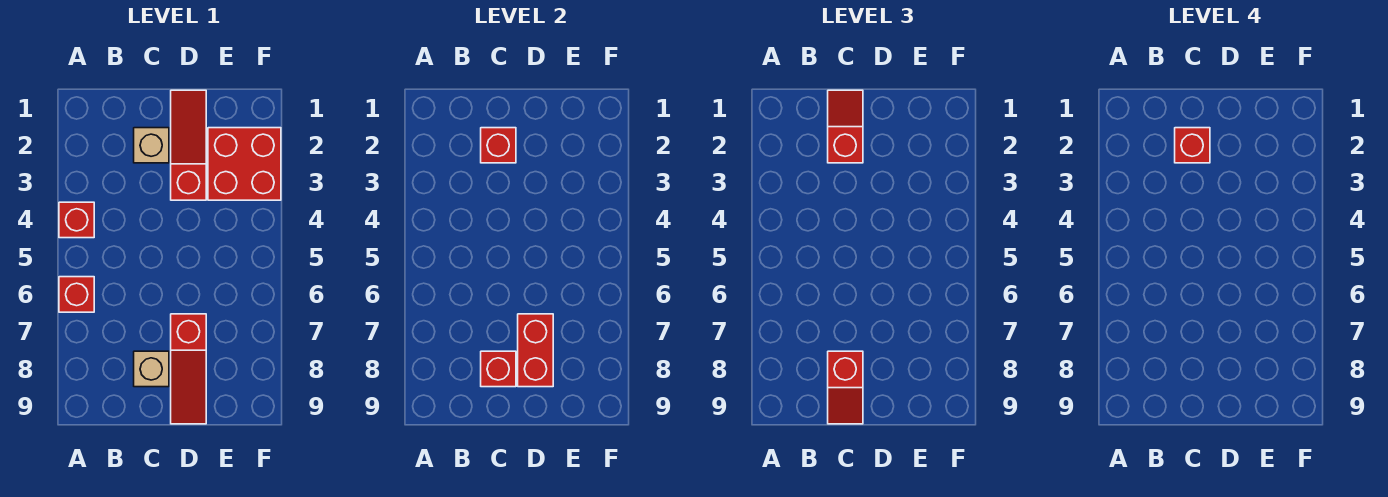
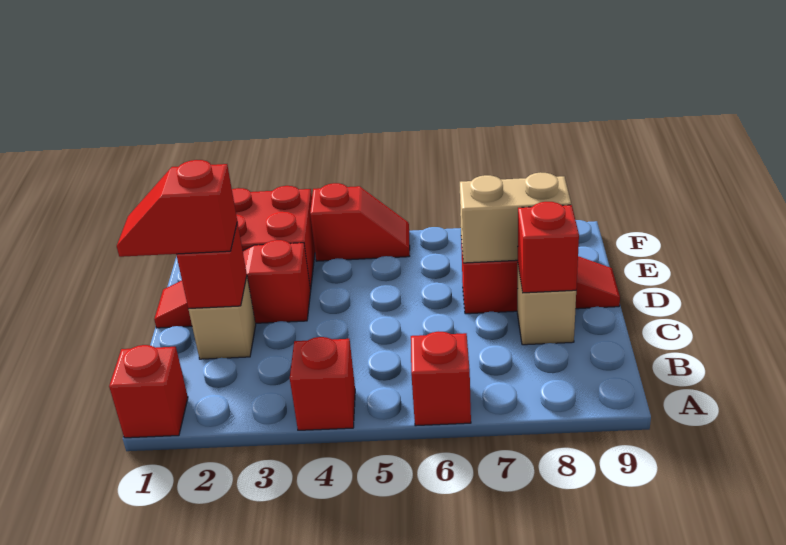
red 1x1 brick [1175,128,1210,163] -> red 1x1 brick moved to [109,345,188,438]
red 1x2 slope [828,351,863,424] -> red 1x2 slope moved to [310,183,410,261]
red 1x2 brick [518,314,553,387] -> tan 1x2 brick [460,172,571,263]

